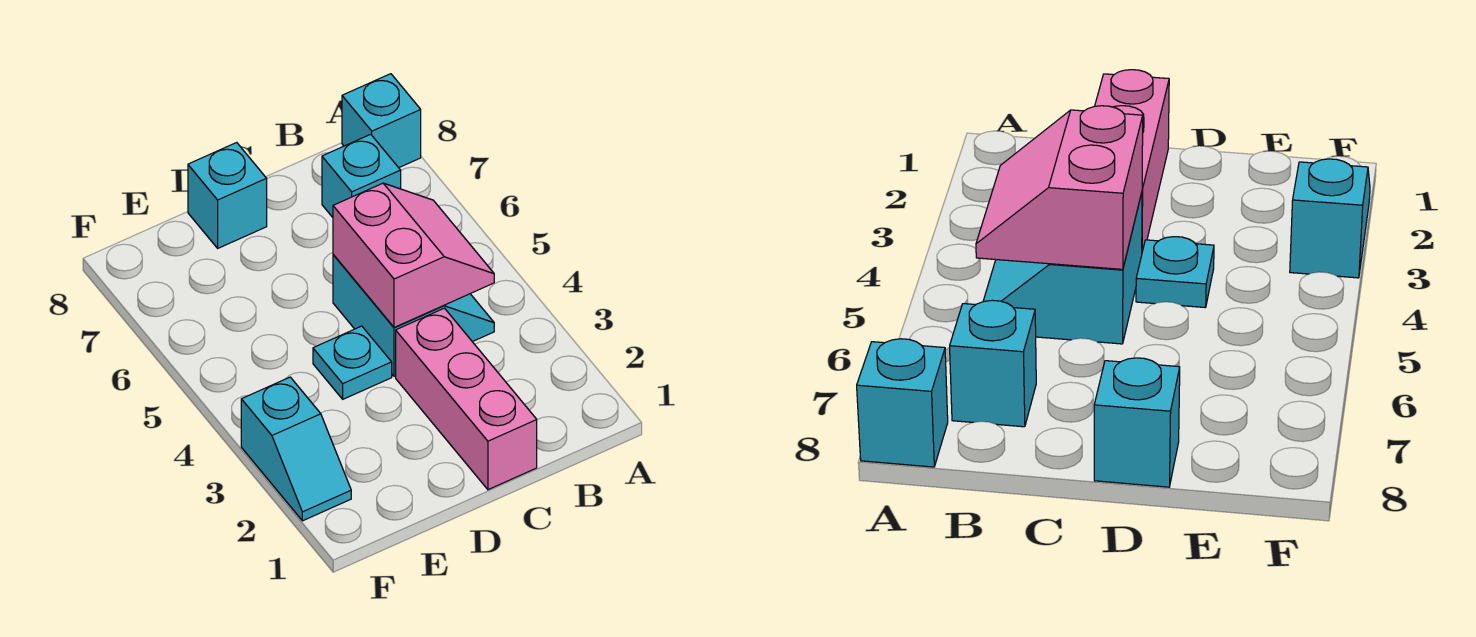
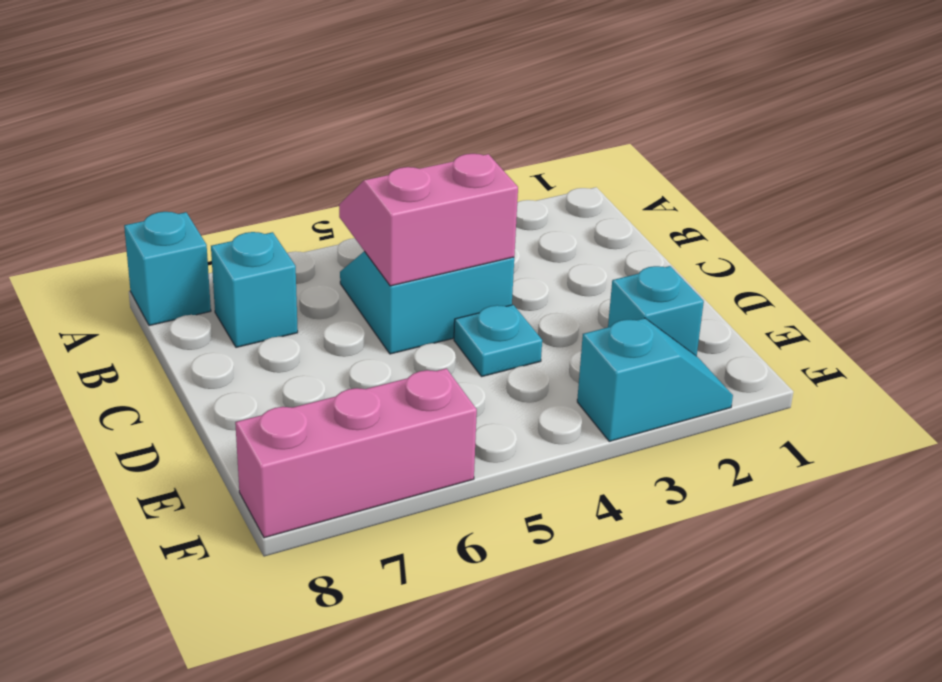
pink 1x3 brick [396,308,537,490] -> pink 1x3 brick moved to [235,368,477,538]
cyan 1x1 brick [188,143,267,248] -> cyan 1x1 brick moved to [608,266,704,356]

